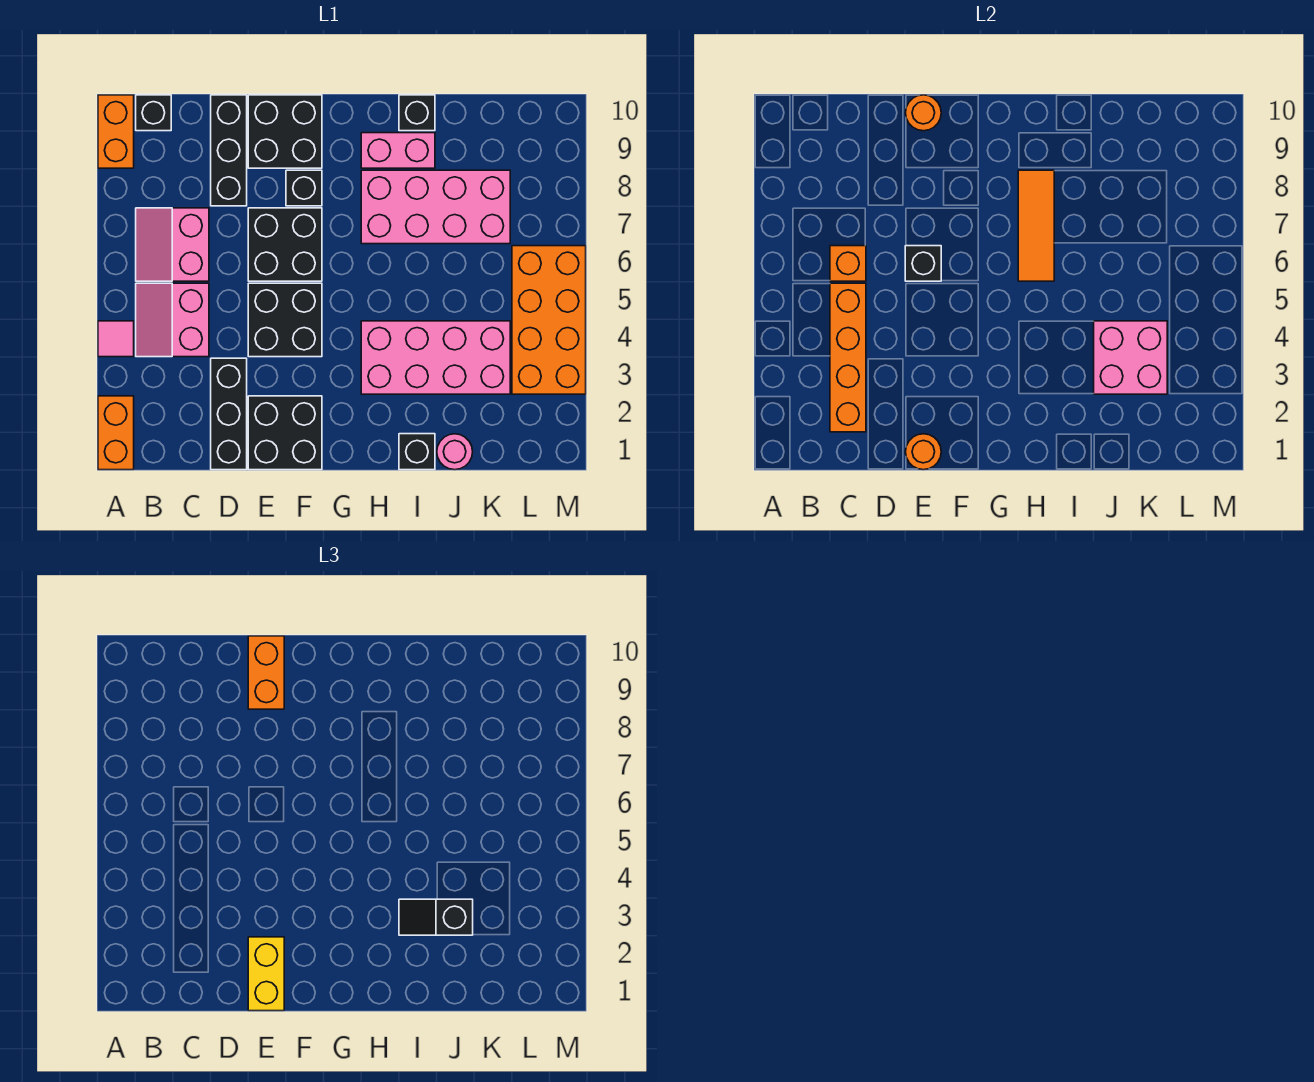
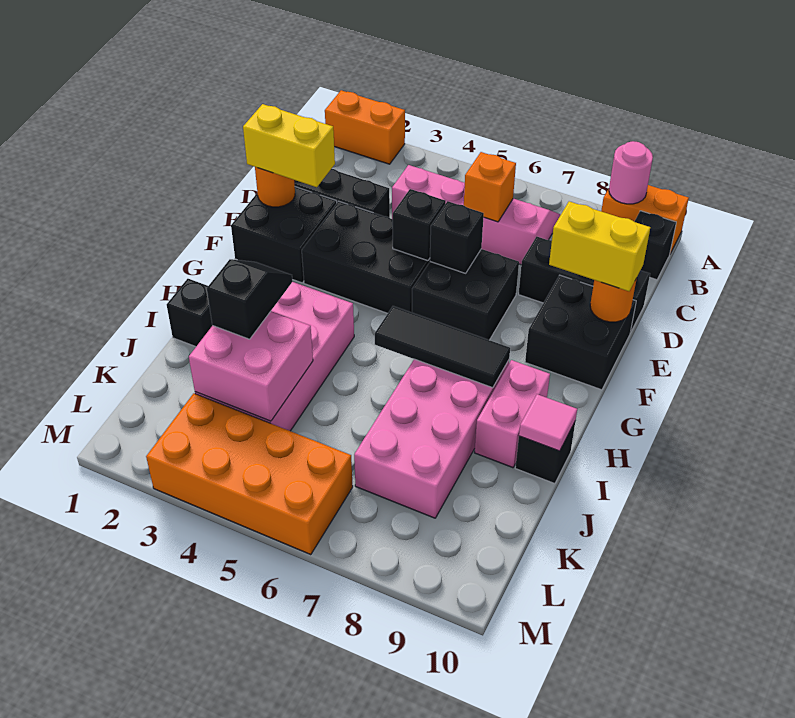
pink 1x1 tile [98,321,134,357] -> pink 1x1 tile moved to [519,394,577,451]
orange 1x4 brick [830,283,866,432] -> none
black 2x2 brick [248,283,322,357] -> black 2x3 brick [302,201,430,313]
orange 1x2 brick [248,636,284,709] -> yellow 1x2 brick [549,201,650,291]
black 1x1 brick [286,170,322,206] -> black 1x1 brick moved to [393,189,446,261]
orange 1x3 tile [1018,170,1054,281] -> black 1x3 tile [375,306,510,388]
pink 1x1 round brick [437,434,473,470] -> pink 1x1 round brick moved to [609,141,653,204]

